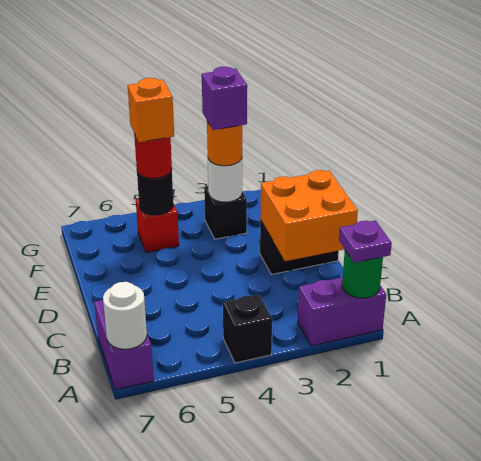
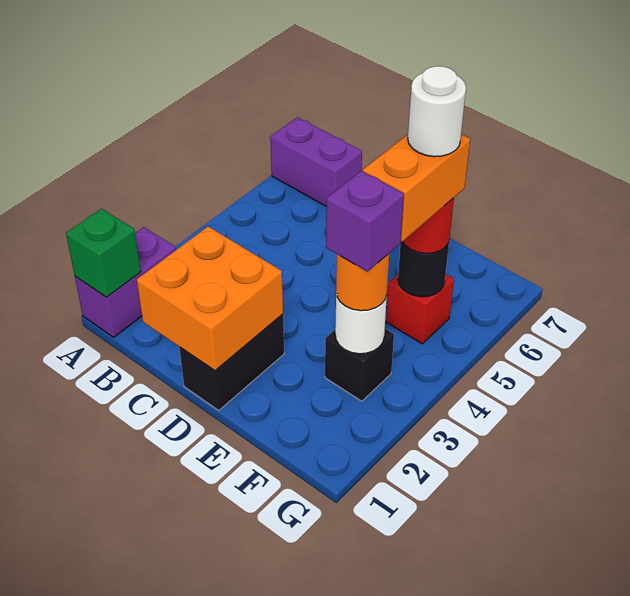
green 1x1 round brick [342,250,383,298] -> green 1x1 brick [66,209,141,297]
purple 1x1 plate [339,220,392,263] -> none
black 1x1 brick [223,295,272,363] -> none
white 1x1 round brick [103,282,147,349] -> white 1x1 round brick moved to [408,66,466,157]
orange 1x1 brick [128,78,174,142] -> orange 1x2 brick [363,134,470,242]

